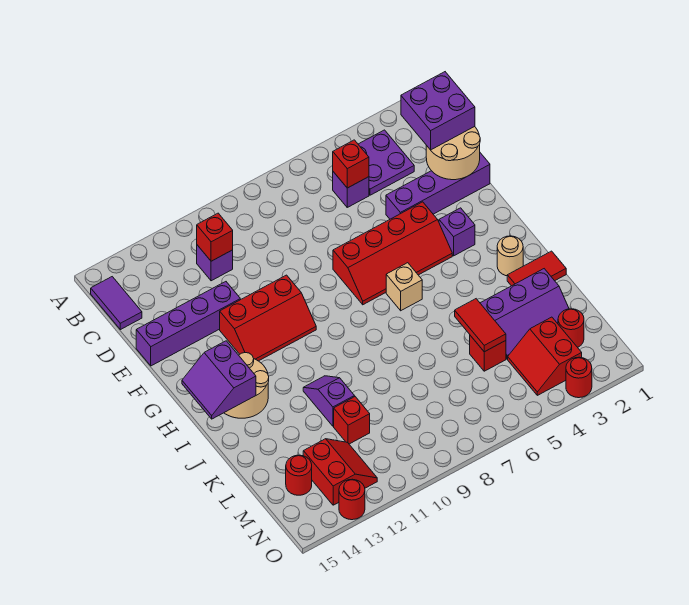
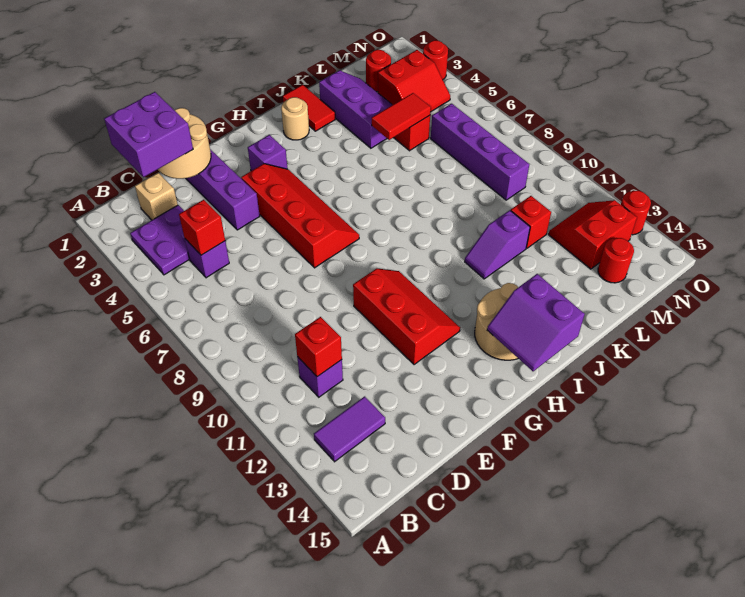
purple 1x2 tile [91,277,142,330] -> purple 1x2 tile moved to [314,396,385,462]
purple 1x4 brick [136,282,240,366] -> purple 1x4 brick moved to [431,104,529,200]
tan 1x1 brick [386,263,422,311] -> tan 1x1 brick moved to [135,173,178,220]
purple 2x2 slope [182,341,256,419] -> purple 2x2 slope turned to [487,274,585,371]

